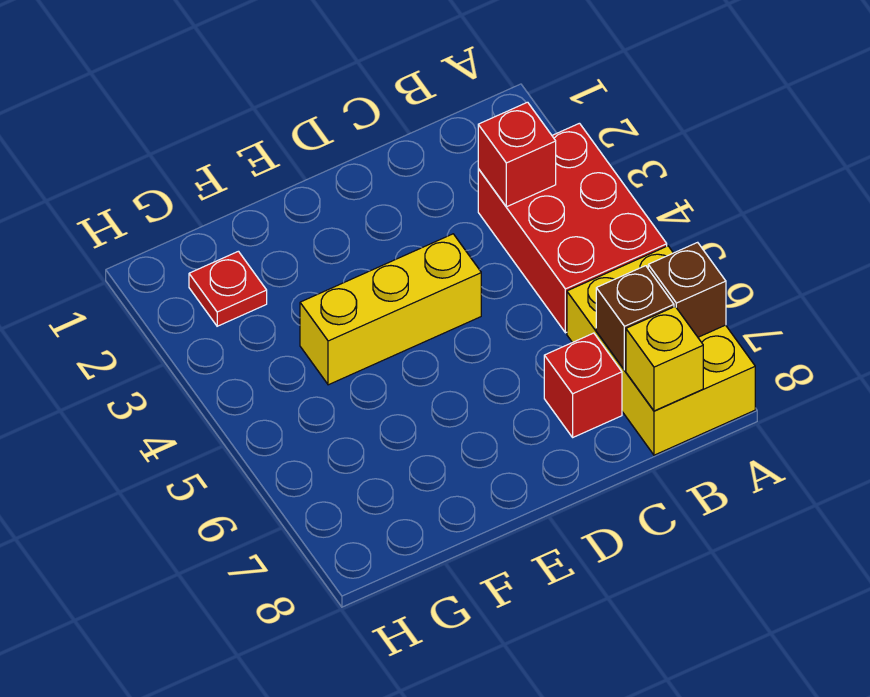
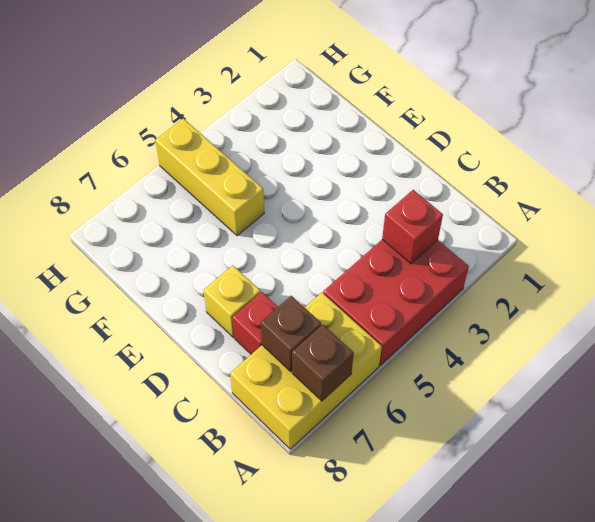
yellow 1x1 brick [626,307,703,411] -> yellow 1x1 brick moved to [203,265,261,337]
yellow 1x3 brick [300,234,481,385] -> yellow 1x3 brick moved to [155,119,264,236]
red 1x1 plate [189,251,267,326] -> none

